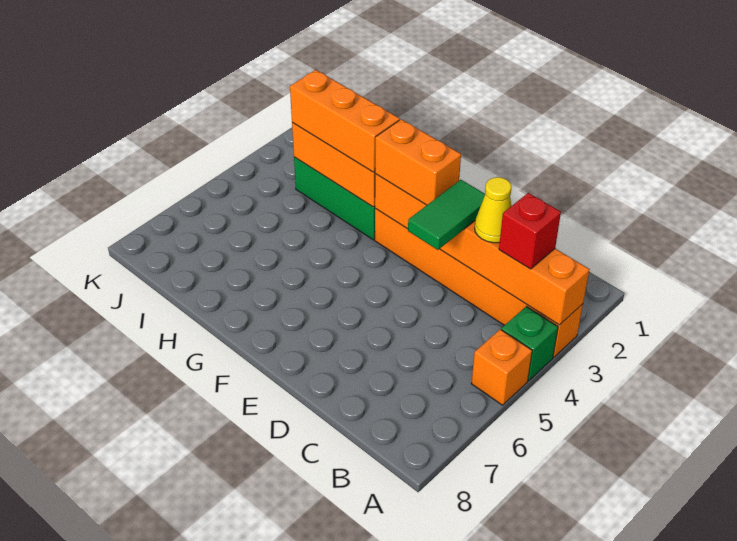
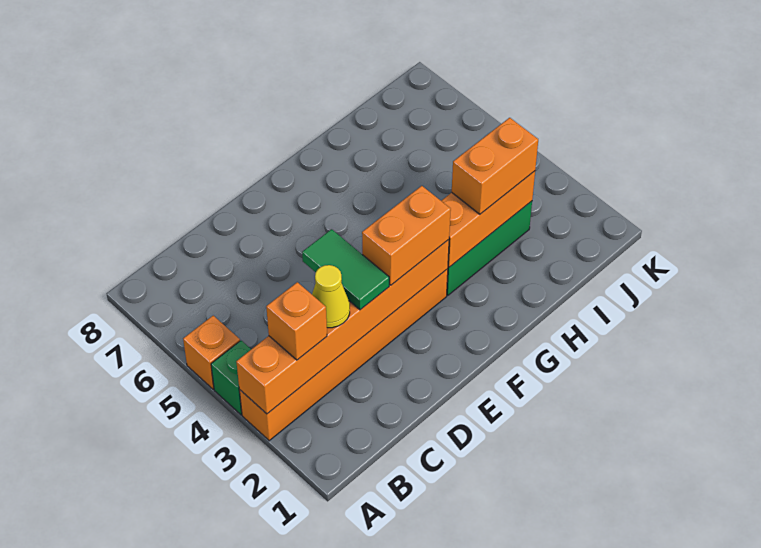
red 1x1 brick [499,193,561,269] -> orange 1x1 brick [266,282,327,360]
orange 1x3 brick [290,70,400,172] -> orange 1x2 brick [452,118,538,214]

